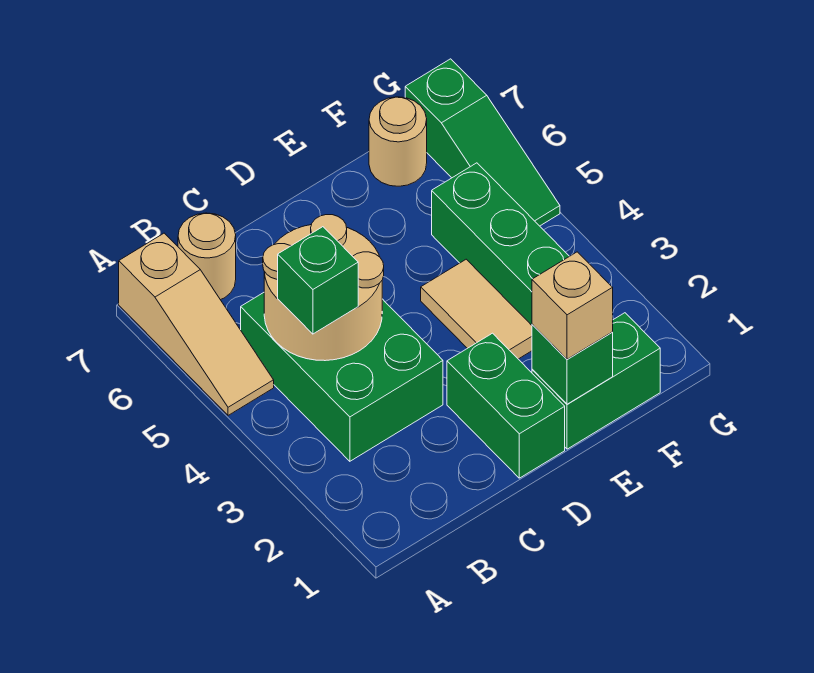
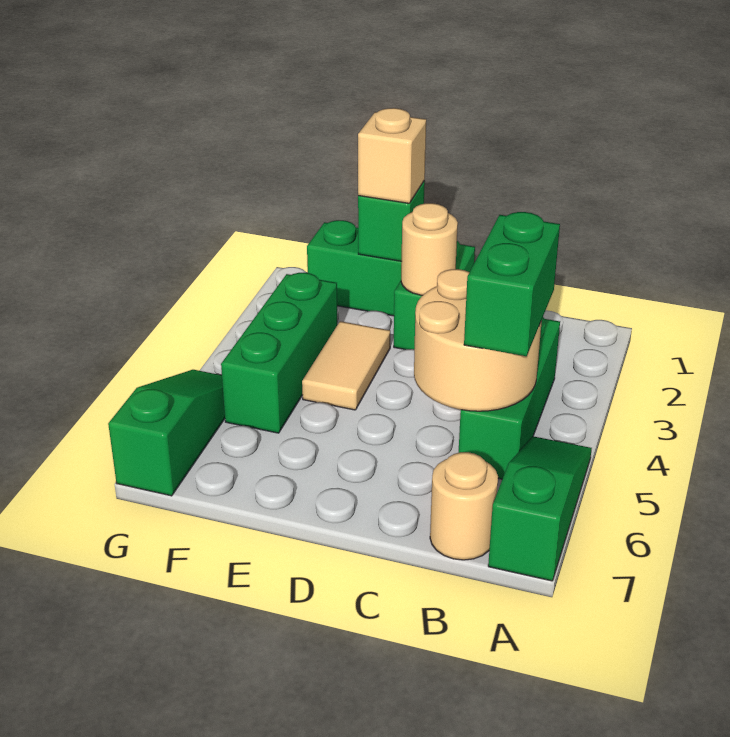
tan 1x3 slope [119,233,274,415] -> green 1x3 slope [488,436,592,581]
green 2x3 brick [241,293,443,461] -> green 1x3 brick [458,317,560,479]
green 1x1 brick [278,227,358,334] -> green 1x2 brick [464,212,560,356]
tan 1x1 round brick [369,97,427,186] -> tan 1x1 round brick moved to [401,203,458,295]

